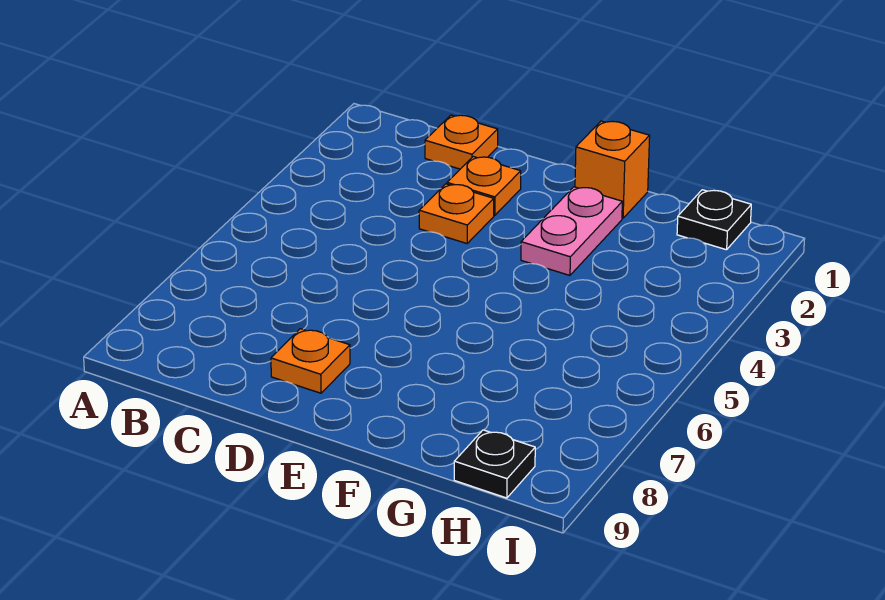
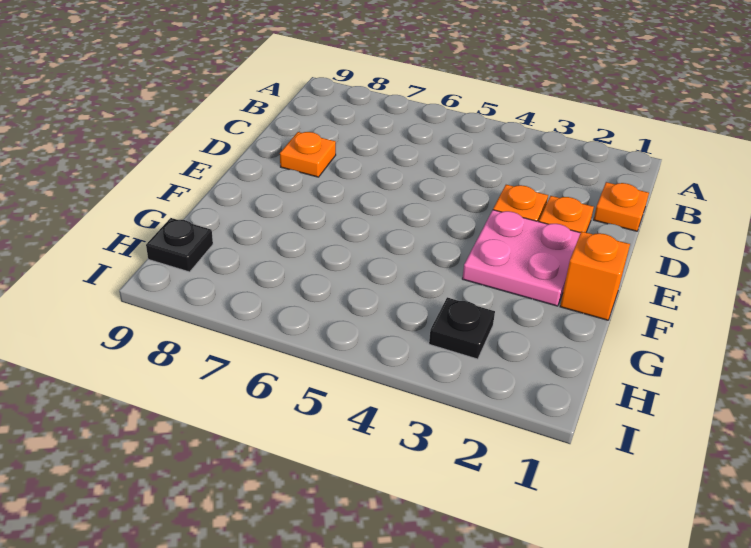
pink 1x2 plate [521,187,622,275] -> pink 2x2 plate [462,210,580,306]
black 1x1 plate [677,190,751,250] -> black 1x1 plate moved to [429,297,495,359]

